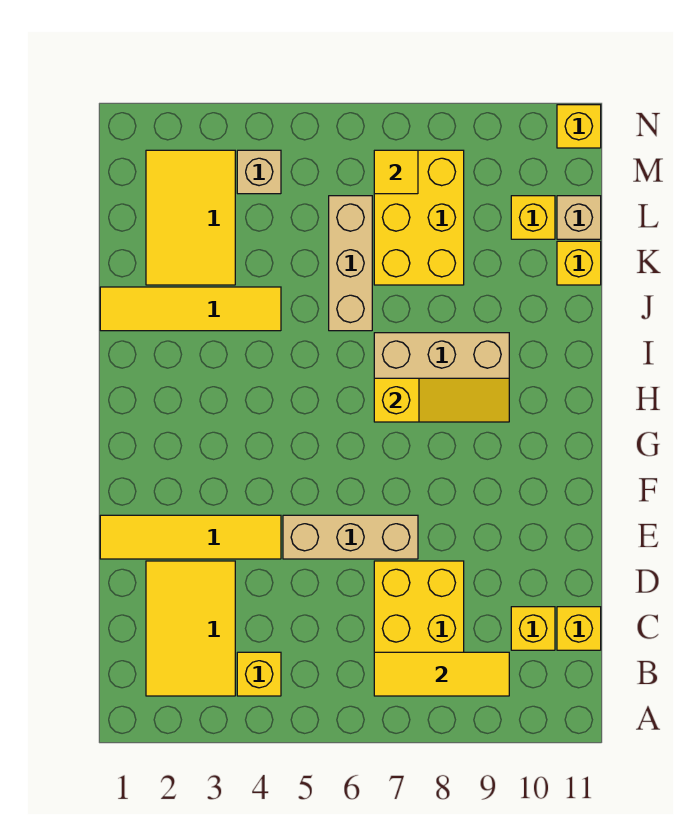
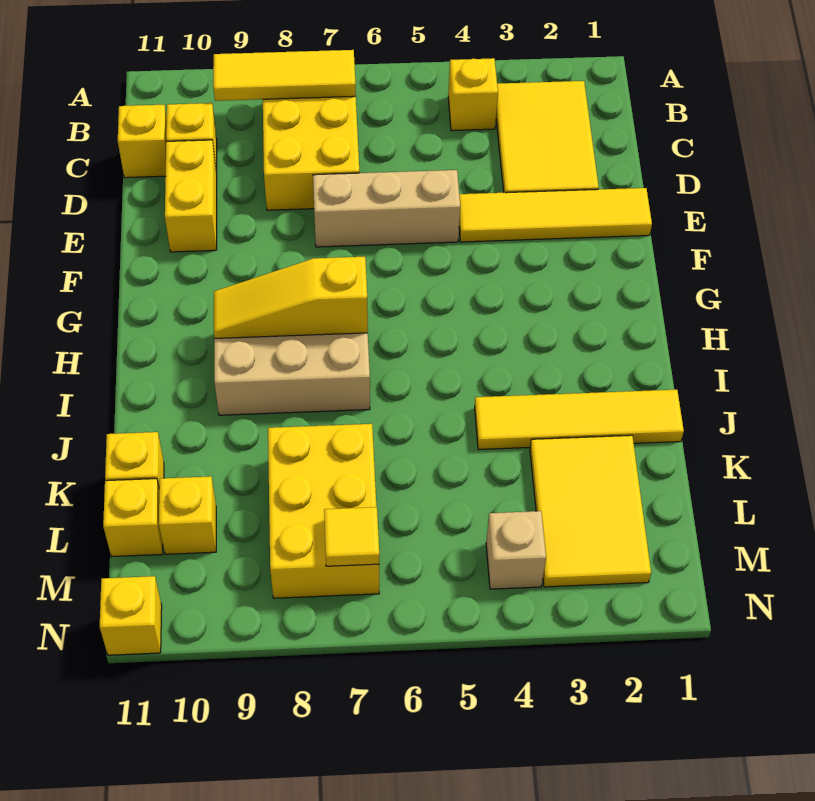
none -> yellow 1x2 brick [165,140,217,252]
tan 1x3 brick [329,196,372,331] -> none
tan 1x1 brick [557,196,601,239] -> yellow 1x1 brick [103,479,163,557]

